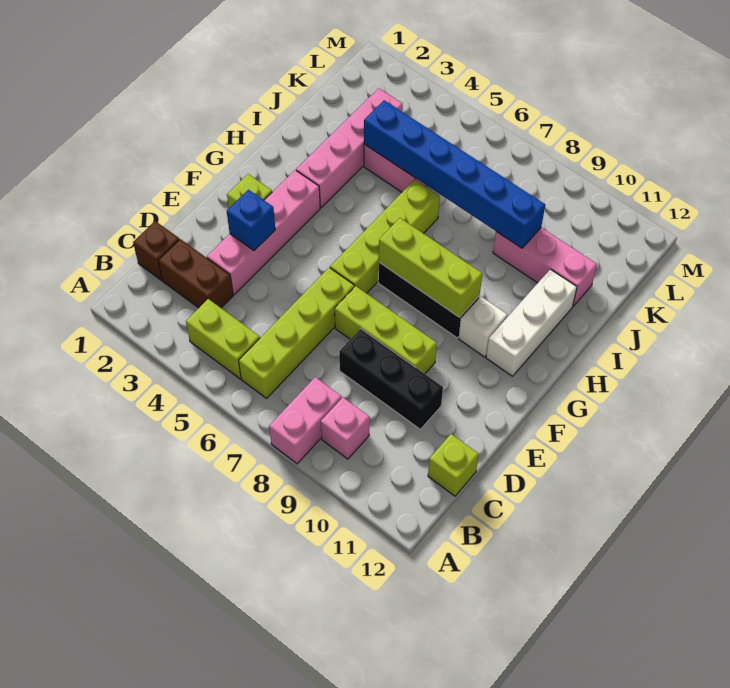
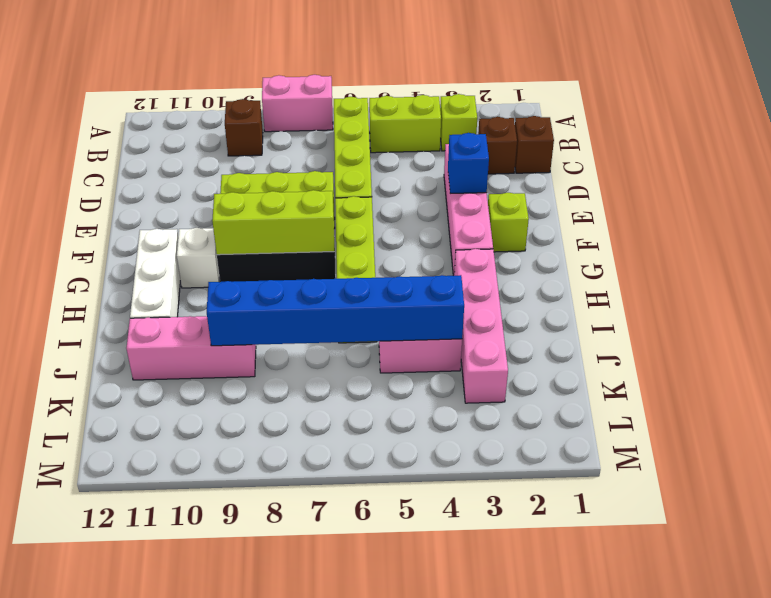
pink 1x2 brick [269,377,342,464] -> pink 1x2 brick turned to [262,75,333,132]
pink 1x1 brick [321,397,370,459] -> brown 1x1 brick [225,99,263,156]
brown 1x2 brick [158,239,233,308] -> brown 1x1 brick [478,117,517,174]
lime 1x1 brick [428,434,479,496] -> lime 1x1 brick moved to [440,94,477,151]
black 1x3 brick [339,329,443,429] -> none

